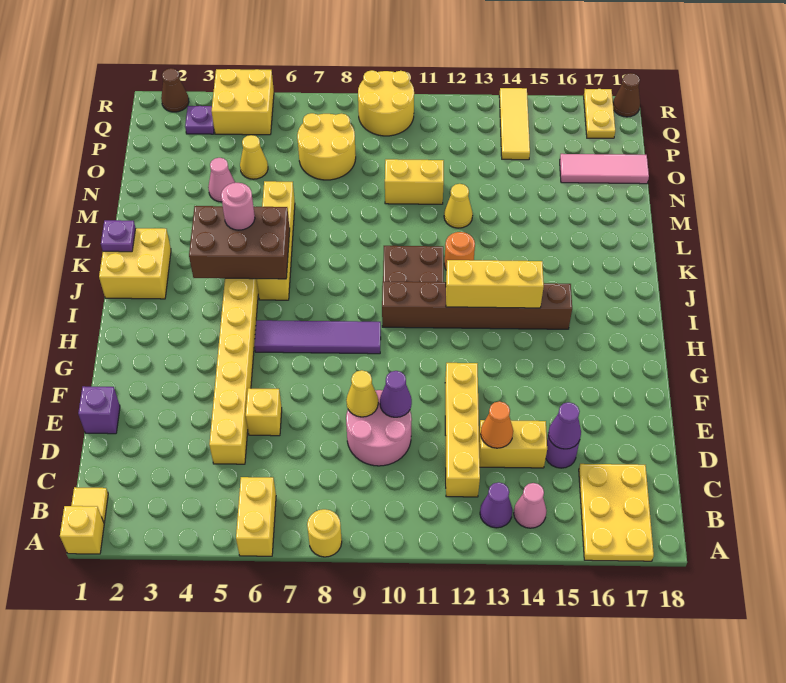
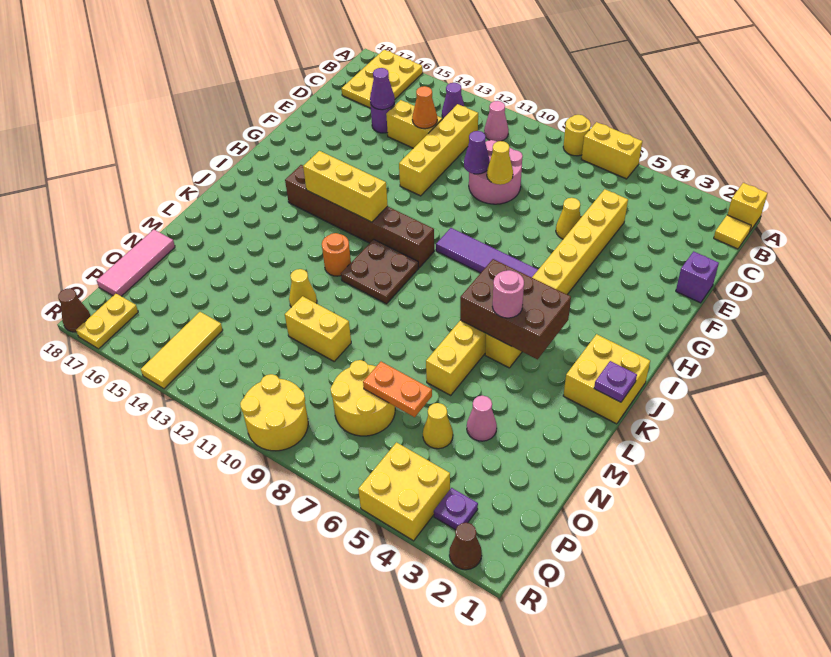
yellow 1x2 brick [236,477,276,556] -> yellow 1x2 brick turned to [582,122,642,179]
pink 1x1 cone [514,483,546,528] -> pink 1x1 cone moved to [484,101,509,142]
yellow 1x1 brick [246,388,282,436] -> yellow 1x1 cone [556,198,581,239]
none -> orange 1x2 plate [363,362,432,417]
pink 1x3 tile [560,154,649,184] -> pink 1x3 tile turned to [97,230,175,296]

